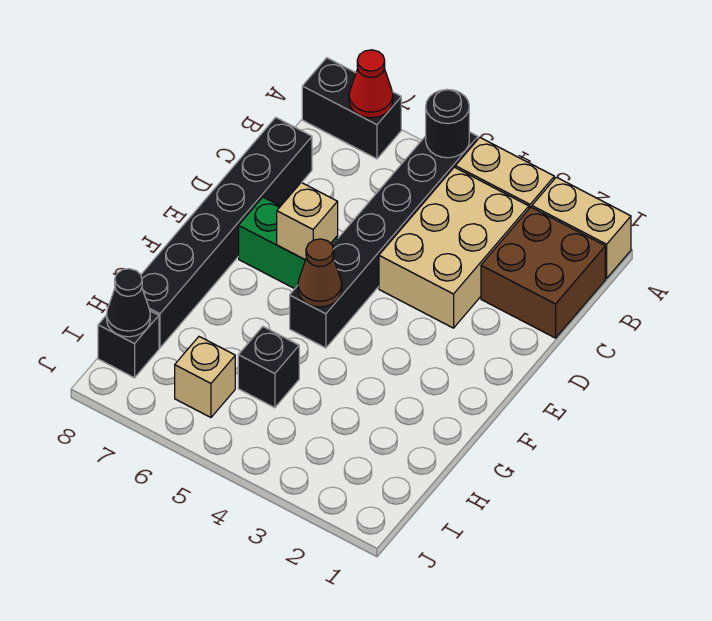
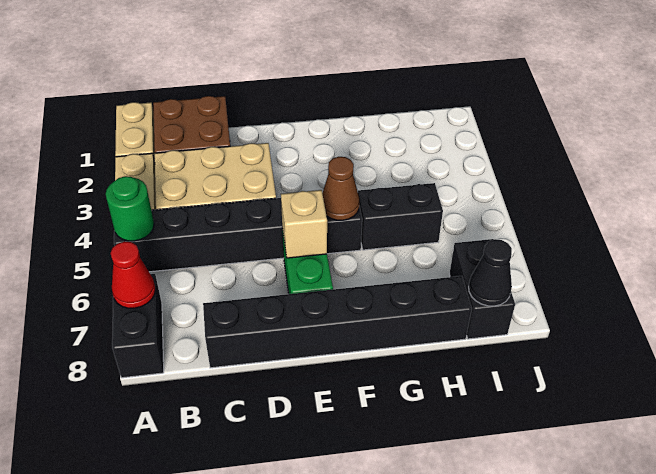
black 1x1 round brick [426,89,469,158] -> green 1x1 round brick [106,176,154,241]
black 1x1 brick [238,327,299,408] -> black 1x2 brick [358,183,443,250]
tan 1x1 brick [175,337,235,417] -> none
black 1x1 brick [98,311,159,378] -> black 1x2 brick [449,239,515,339]

